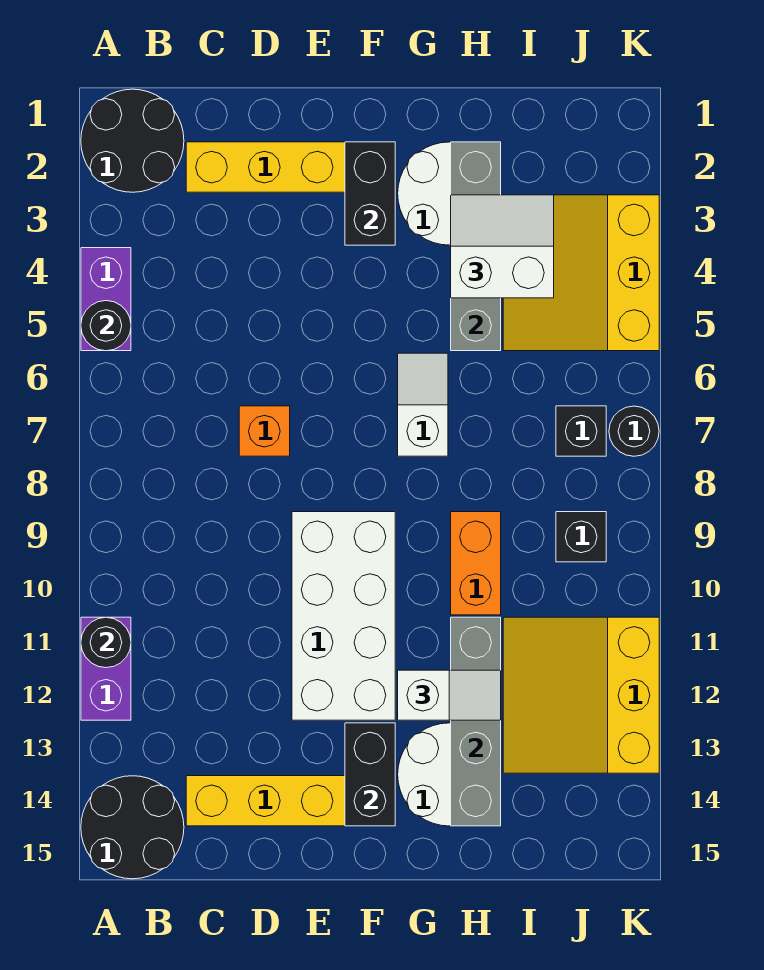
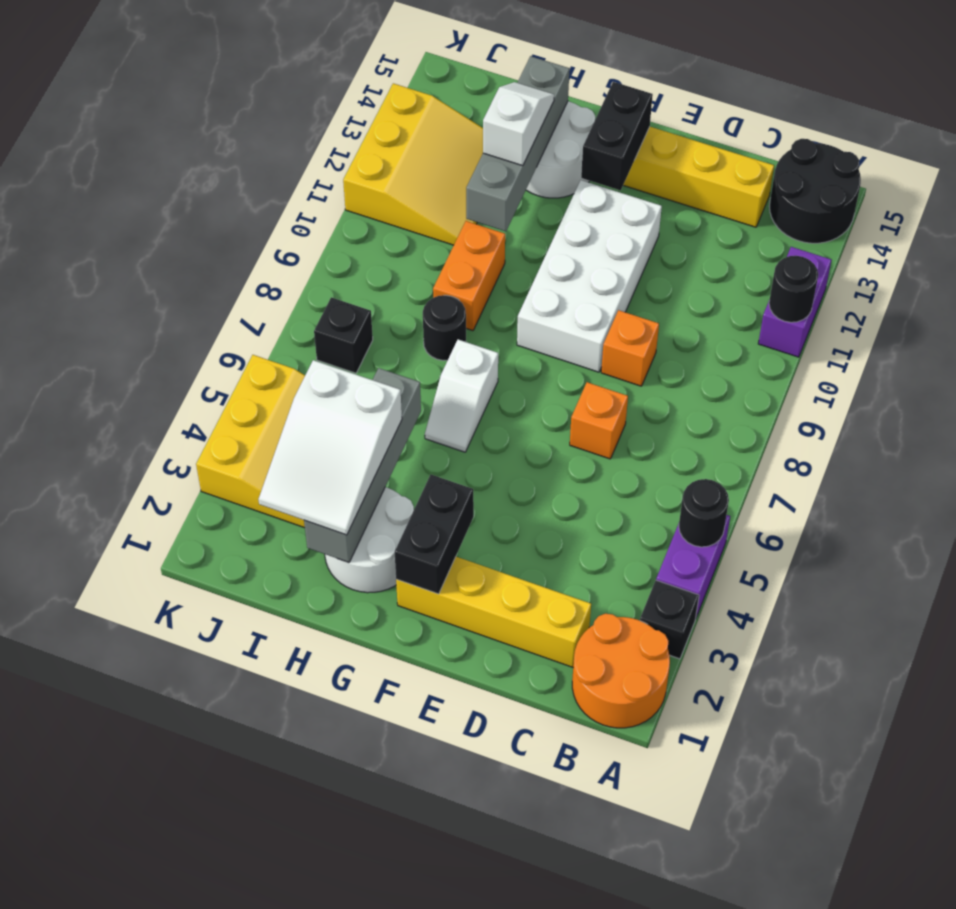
black 2x2 round brick [81,89,184,192] -> orange 2x2 round brick [572,614,670,728]
none -> orange 1x1 brick [601,310,659,386]
white 1x2 slope [398,670,501,720] -> white 1x2 slope turned to [483,82,554,166]
white 2x2 slope [451,195,554,298] -> white 2x3 slope [258,360,402,535]
black 1x1 brick [556,512,606,562] -> black 1x1 brick moved to [640,580,699,659]
black 1x1 round brick [609,406,659,456] -> black 1x1 round brick moved to [423,295,466,361]

